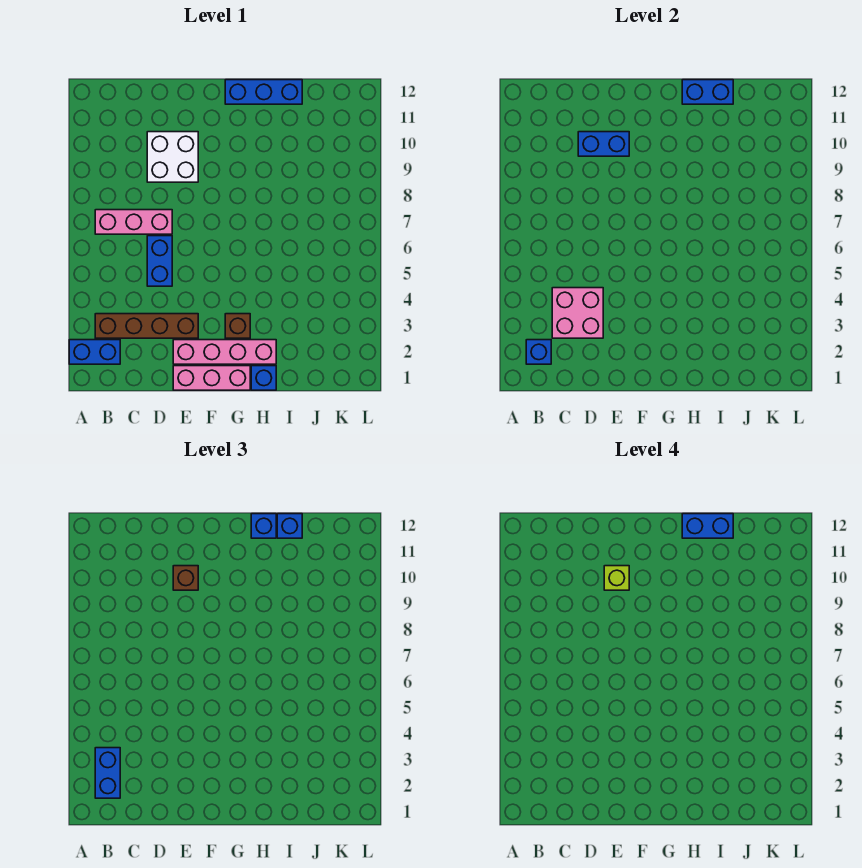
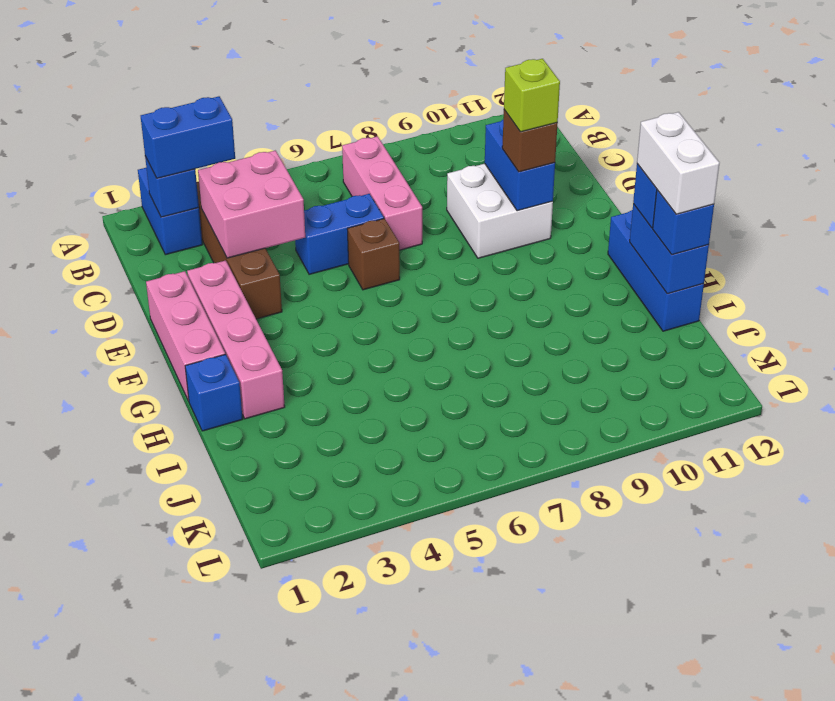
brown 1x1 brick [225,314,250,338] -> brown 1x1 brick moved to [347,219,400,290]
blue 1x2 brick [682,514,733,538] -> white 1x2 brick [637,112,719,214]

